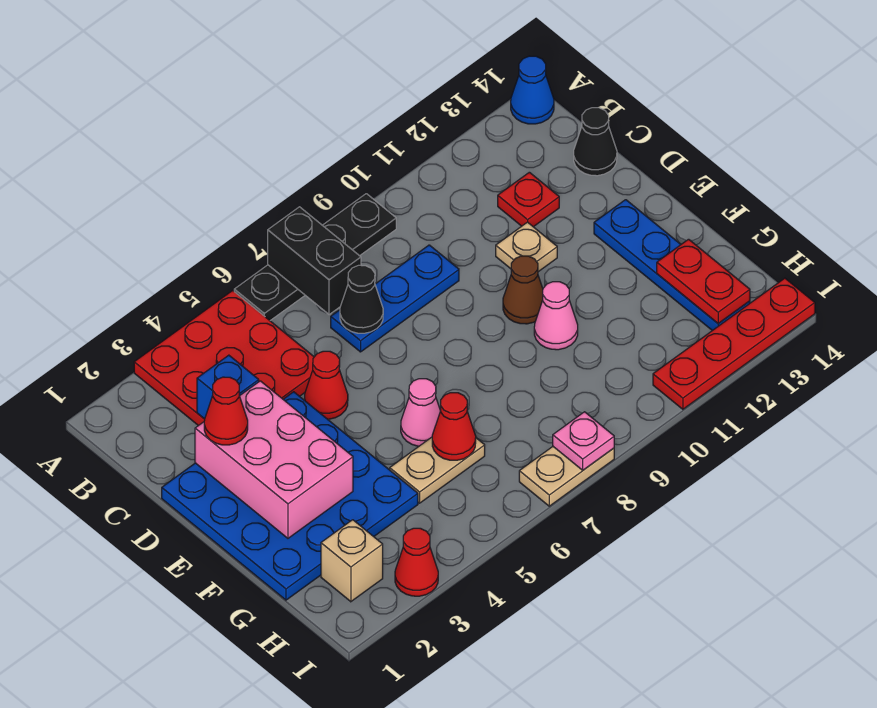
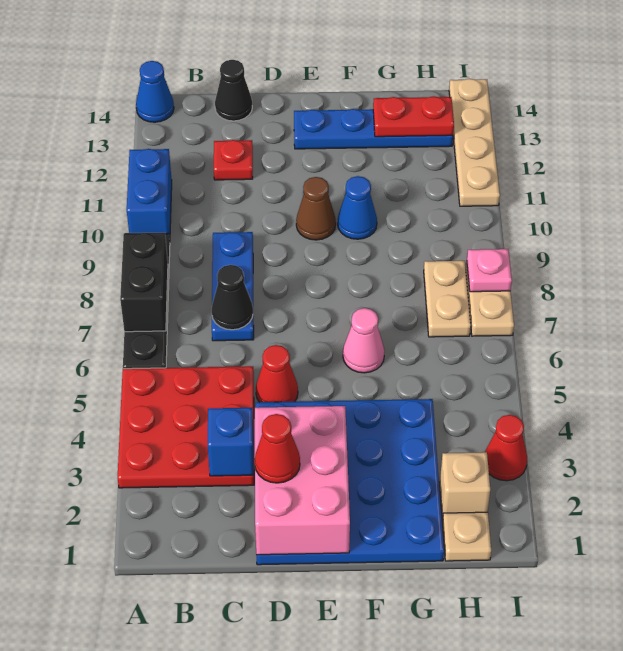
black 1x2 brick [268,207,361,315] -> black 1x2 brick turned to [120,233,168,332]
none -> blue 1x2 brick [127,149,172,239]
pink 2x3 brick [195,381,353,538] -> pink 2x3 brick turned to [255,406,350,555]
tan 1x1 plate [496,222,557,272] -> tan 1x1 plate moved to [443,512,491,561]
pink 1x1 cone [534,282,578,350] -> blue 1x1 cone [338,176,377,239]
tan 1x2 plate [390,437,485,503] -> tan 1x2 plate moved to [424,261,471,337]
red 1x1 cone [432,393,476,460] -> none
red 1x4 plate [653,278,815,409] -> tan 1x4 plate [449,79,500,206]

